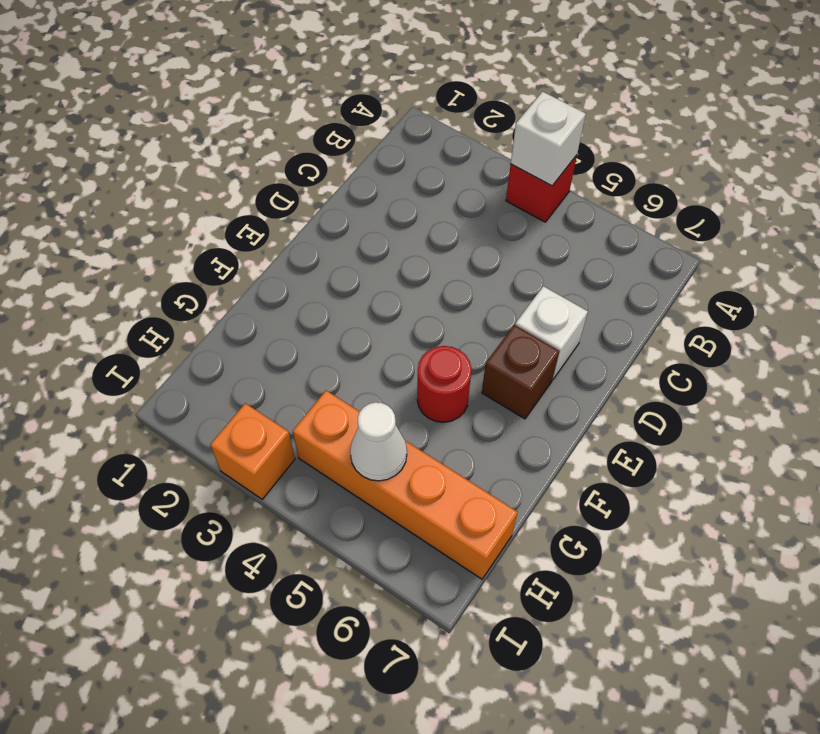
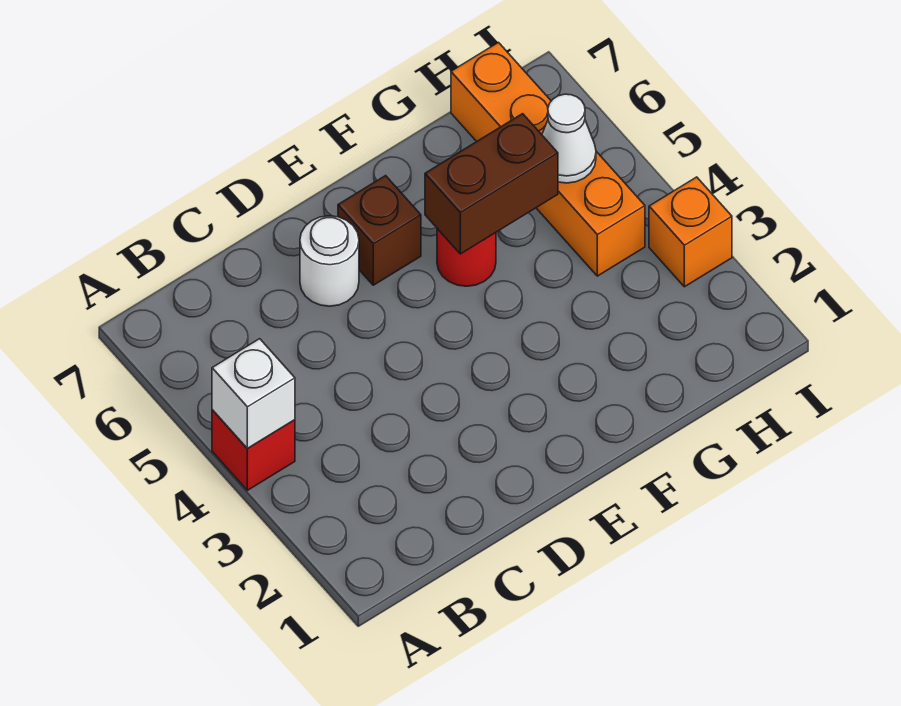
white 1x1 brick [515,286,588,379] -> white 1x1 round brick [300,216,359,306]
none -> brown 1x2 brick [425,114,558,254]

